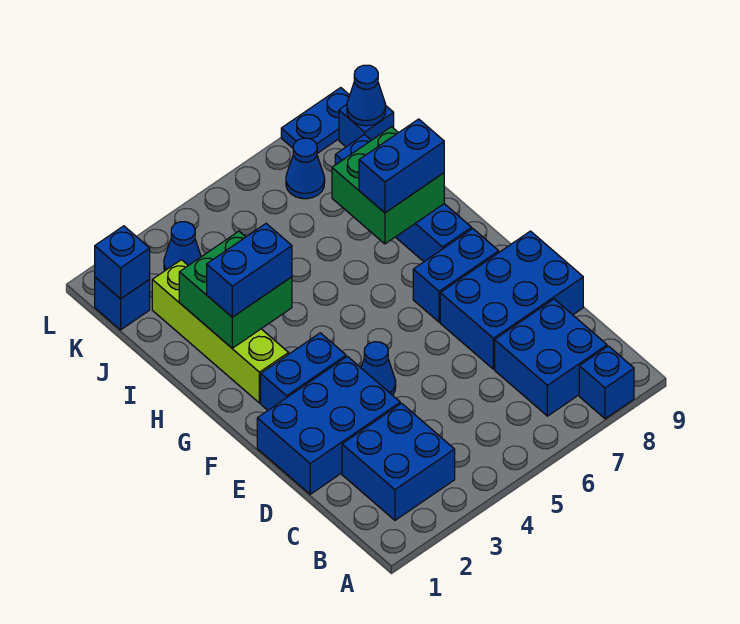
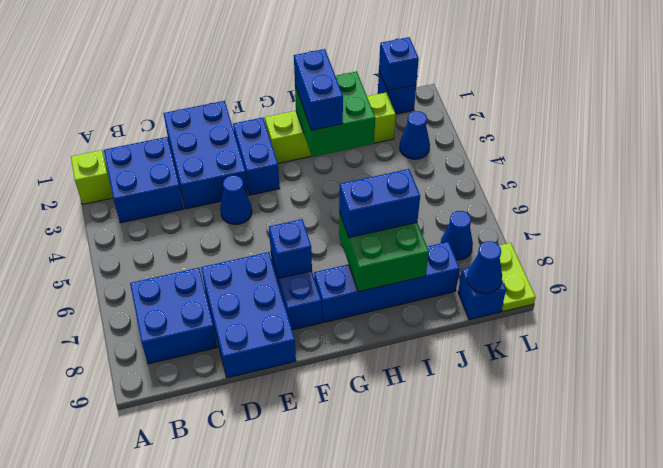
none -> lime 1x1 brick [71,150,113,204]
blue 1x1 brick [579,346,634,419] -> blue 1x1 brick moved to [269,219,312,278]
blue 1x2 brick [359,119,444,213] -> blue 1x2 brick turned to [339,169,420,238]
blue 1x2 plate [281,88,350,153] -> lime 1x2 plate [499,243,536,312]

